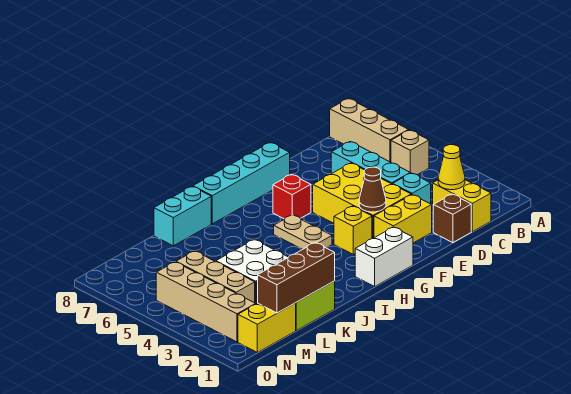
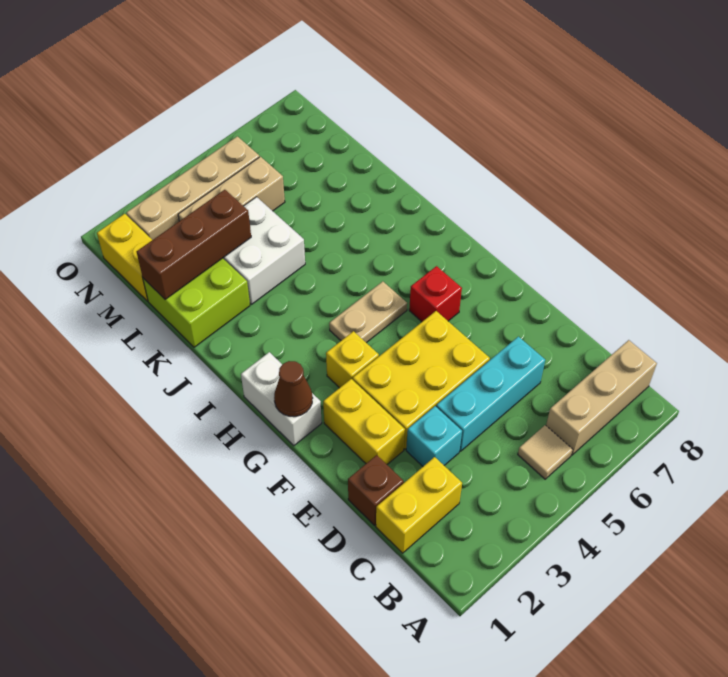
tan 1x1 brick [391,130,429,175] -> tan 1x1 tile [518,425,573,479]
yellow 1x1 cone [438,145,465,190] -> none
brown 1x1 cone [359,167,386,212] -> brown 1x1 cone moved to [274,361,313,417]
cyan 1x4 brick [193,142,290,224] -> none
cyan 1x2 brick [154,186,211,246] -> none
brown 1x3 brick [258,243,335,313] -> brown 1x3 brick turned to [136,190,251,299]

